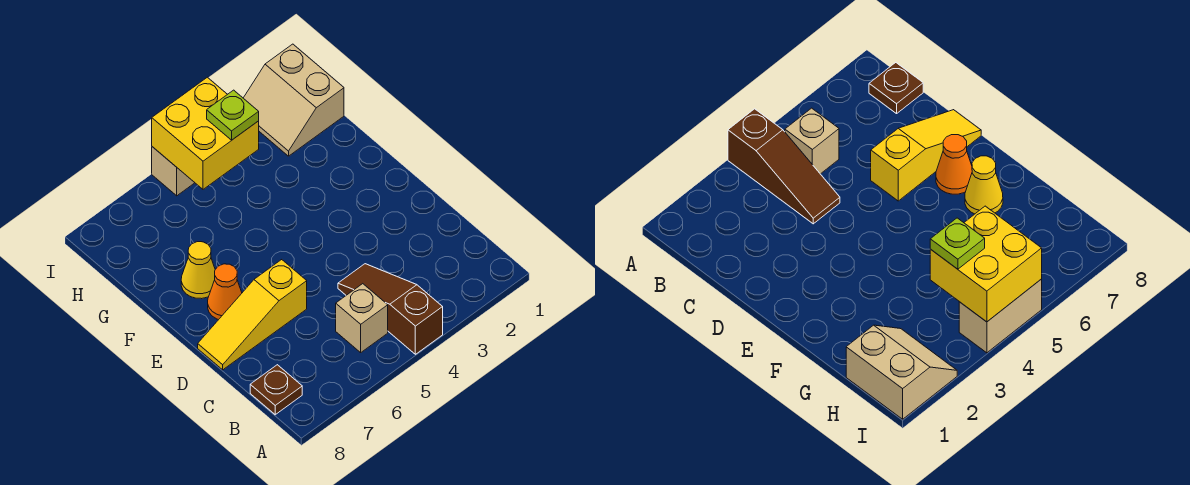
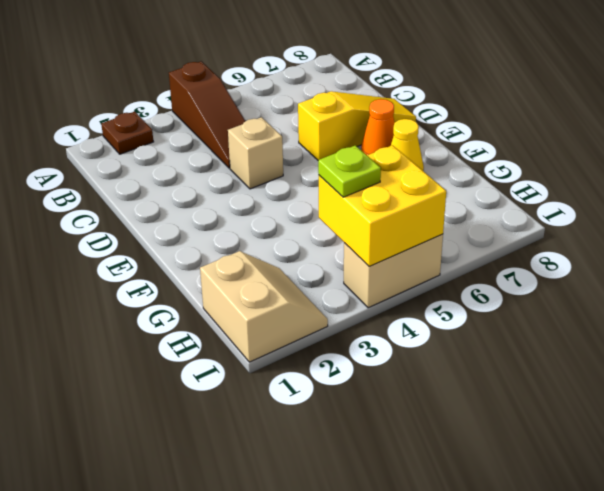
tan 1x1 brick [336,284,388,352] -> tan 1x1 brick moved to [228,117,283,189]
brown 1x1 plate [250,365,302,415] -> brown 1x1 plate moved to [101,112,153,154]

